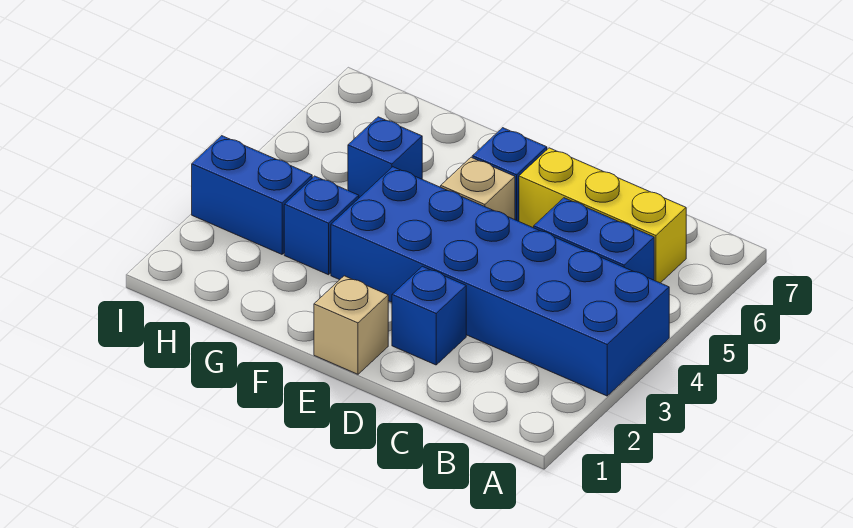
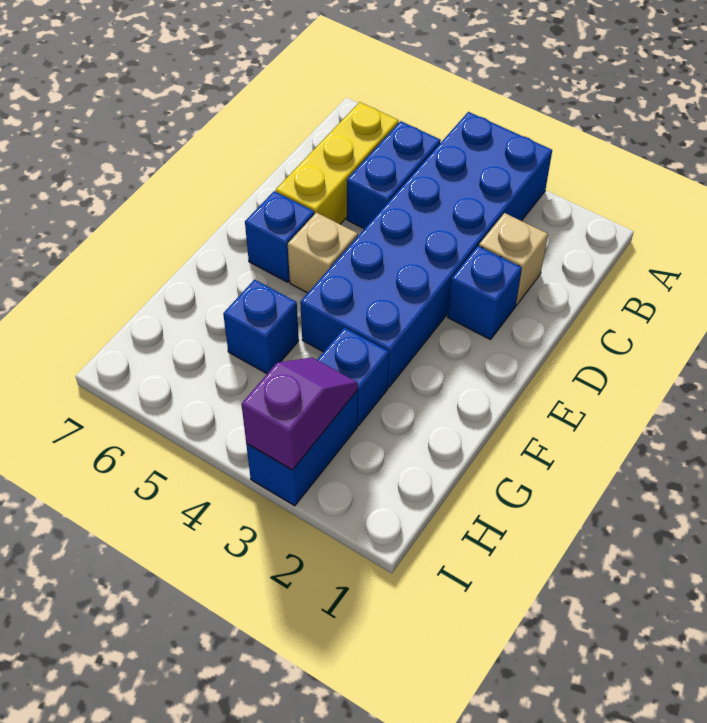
tan 1x1 brick [314,276,388,374] -> tan 1x1 brick moved to [479,213,548,305]
none -> purple 1x2 slope [242,358,358,470]

